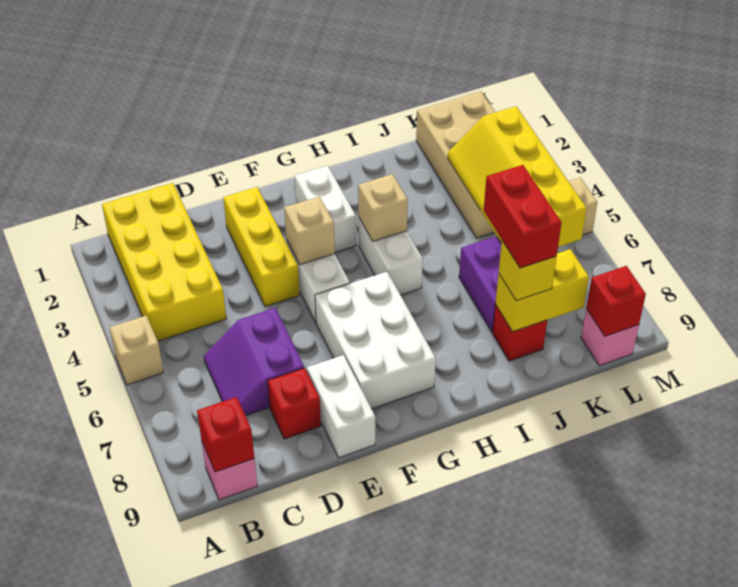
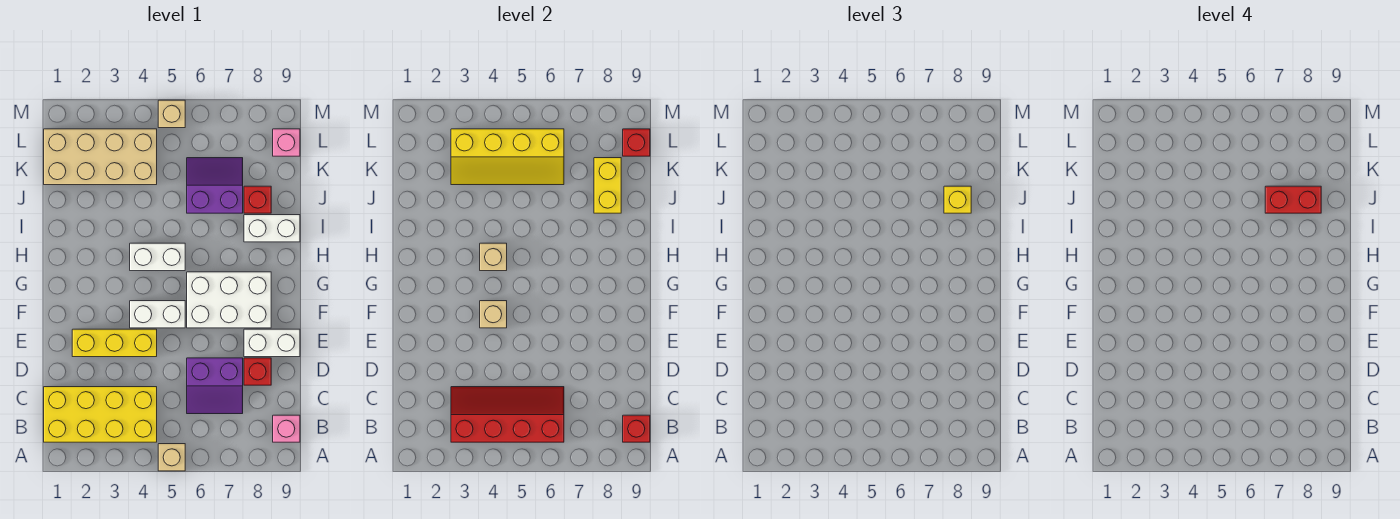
none -> red 2x4 slope [451,387,564,442]
white 1x2 brick [295,166,356,252] -> white 1x2 brick moved to [244,215,300,242]

